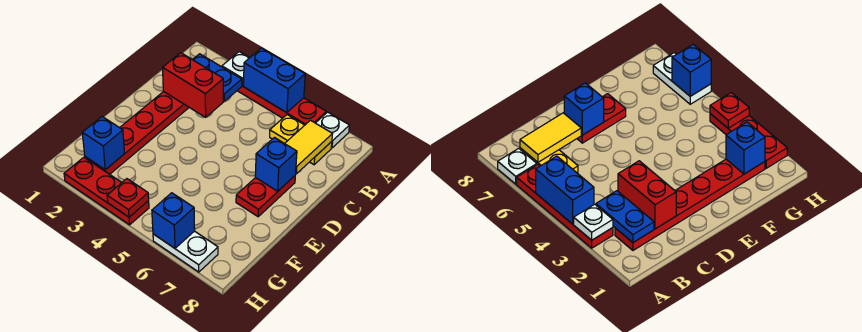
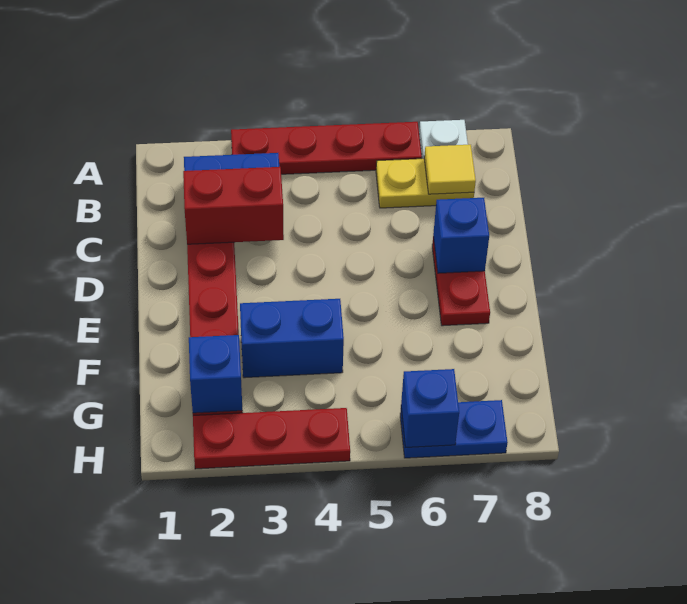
white 1x1 plate [222,52,249,86] -> none
blue 1x2 brick [244,48,305,113] -> blue 1x2 brick moved to [240,299,344,378]
yellow 1x2 tile [285,120,332,174] -> yellow 1x1 tile [424,145,476,194]
red 1x1 plate [107,179,149,217] -> none
white 1x2 plate [153,231,218,272] -> blue 1x2 plate [400,400,508,458]

